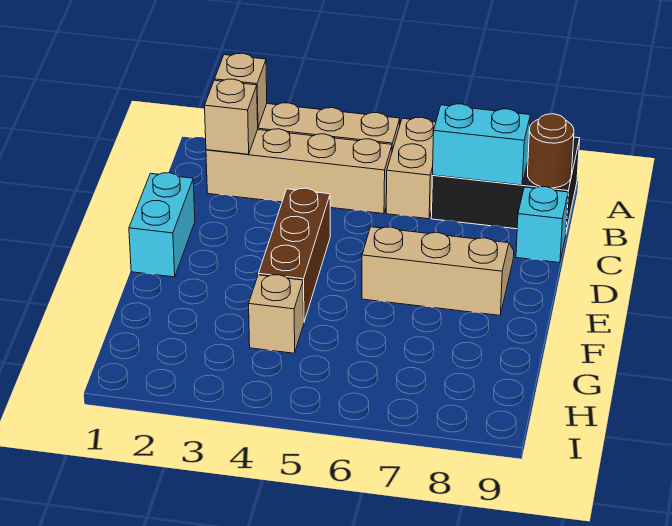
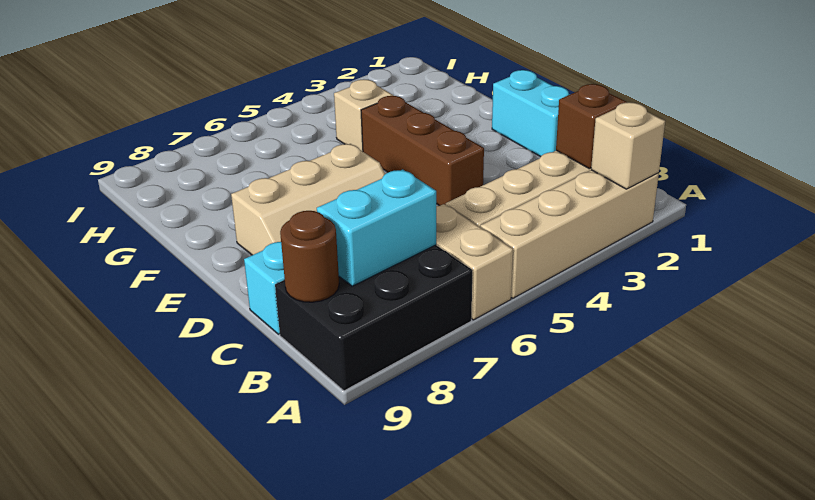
tan 1x1 brick [205,79,258,154] -> brown 1x1 brick [556,84,627,169]

